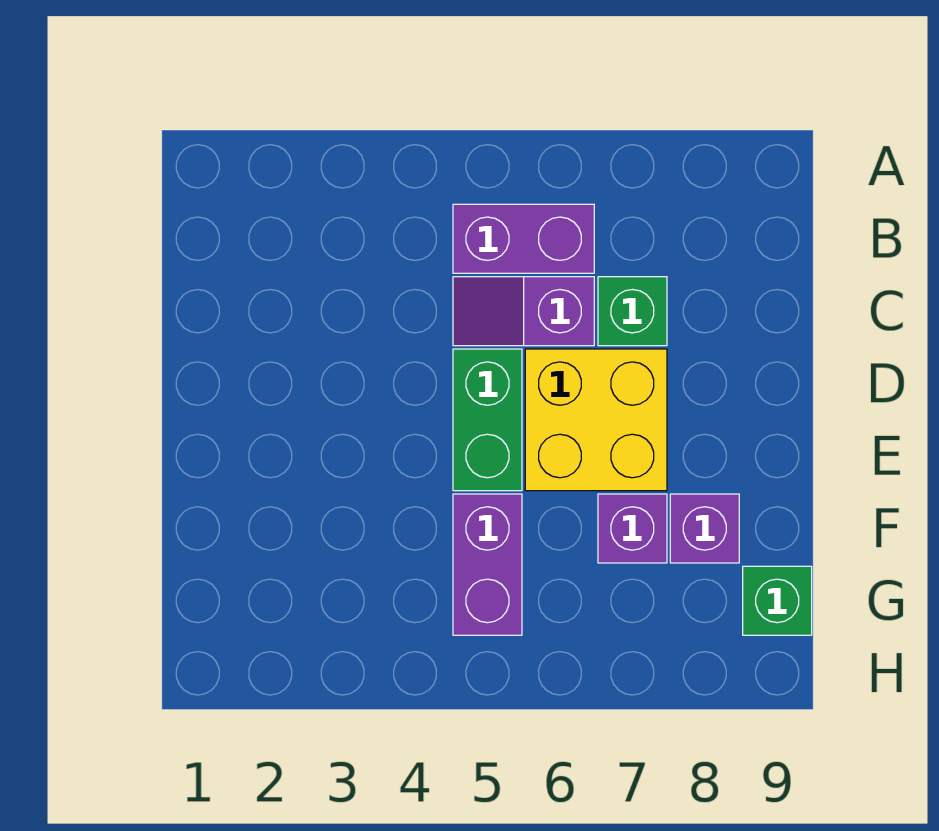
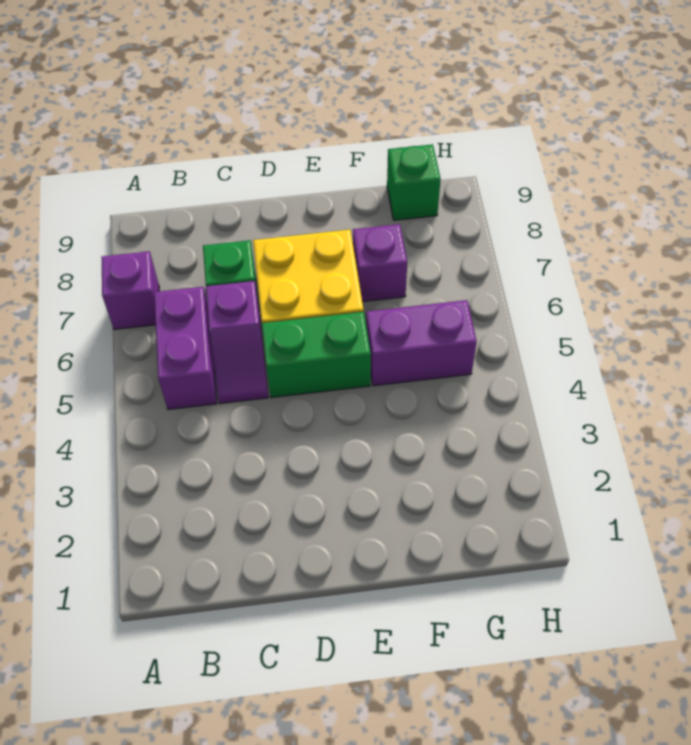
purple 1x1 brick [670,494,739,563] -> purple 1x1 brick moved to [101,251,159,330]

